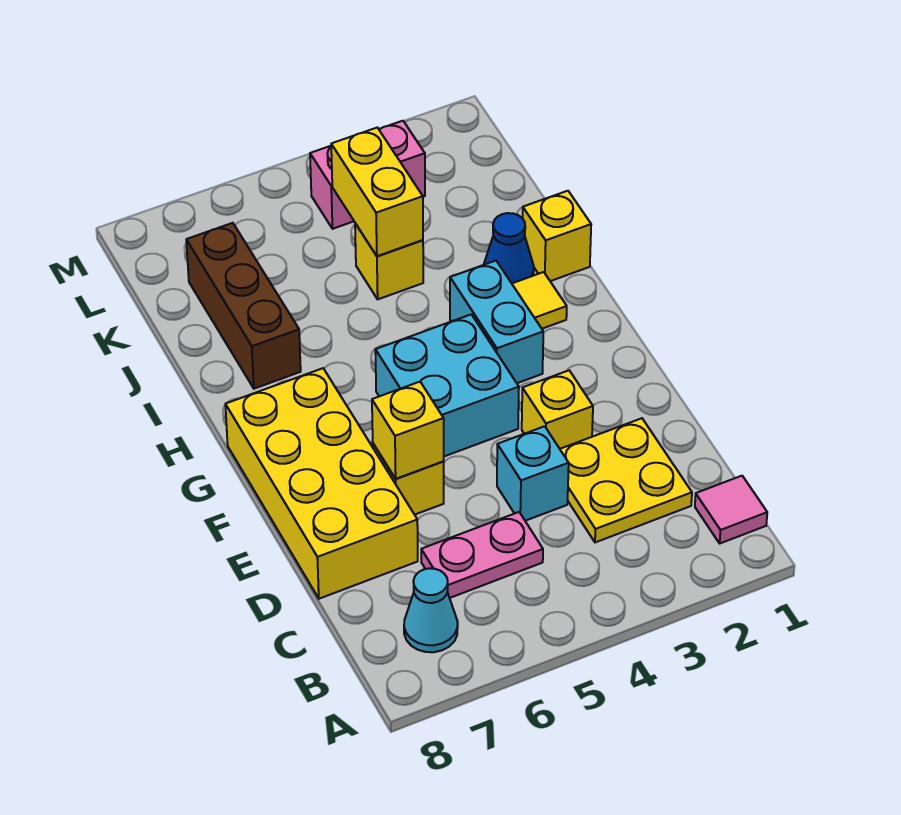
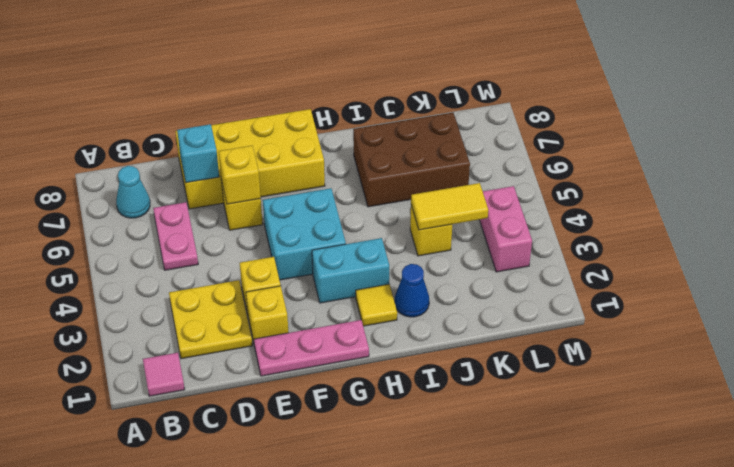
cyan 1x1 brick [497,426,569,521] -> cyan 1x1 brick moved to [177,124,219,183]
none -> pink 1x3 plate [254,320,369,376]
yellow 1x1 brick [523,191,591,281] -> yellow 1x1 brick moved to [246,286,288,342]
brown 1x3 brick [186,223,301,389] -> brown 2x3 brick [353,113,470,207]
yellow 1x2 brick [331,128,423,256] -> yellow 1x2 tile [411,183,488,230]

